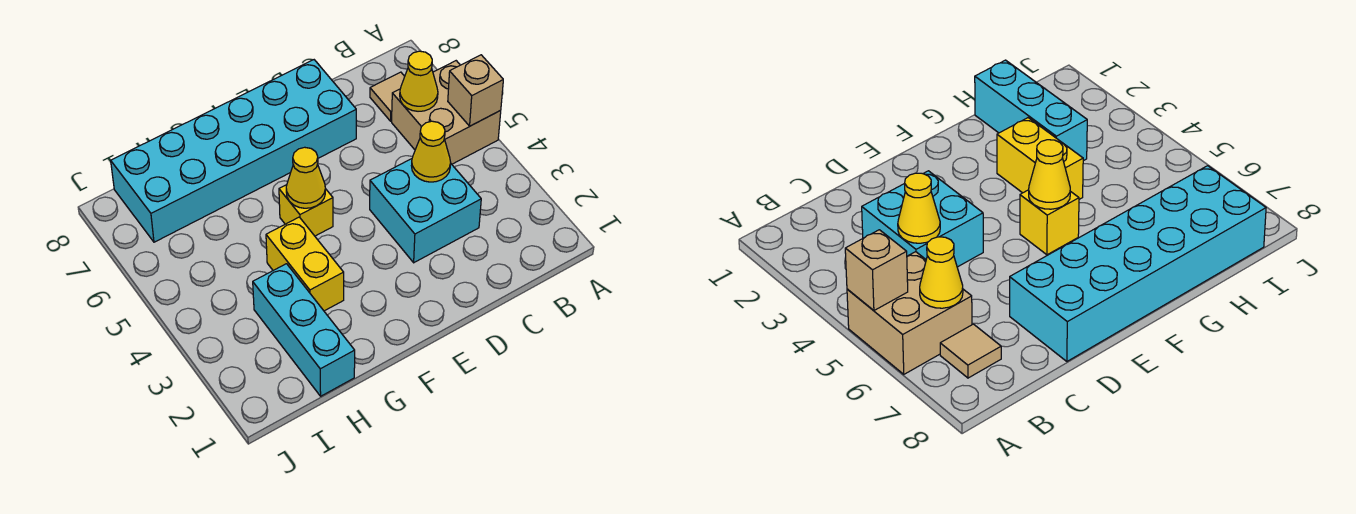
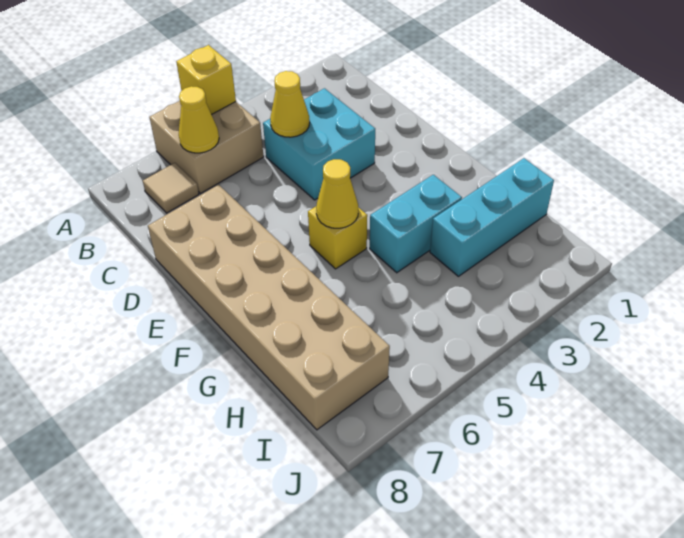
tan 1x1 brick [448,55,503,126] -> yellow 1x1 brick [176,45,236,114]
cyan 2x6 brick [111,60,356,242] -> tan 2x6 brick [148,185,390,430]
yellow 1x2 brick [266,217,344,311] -> cyan 1x2 brick [370,175,462,273]

